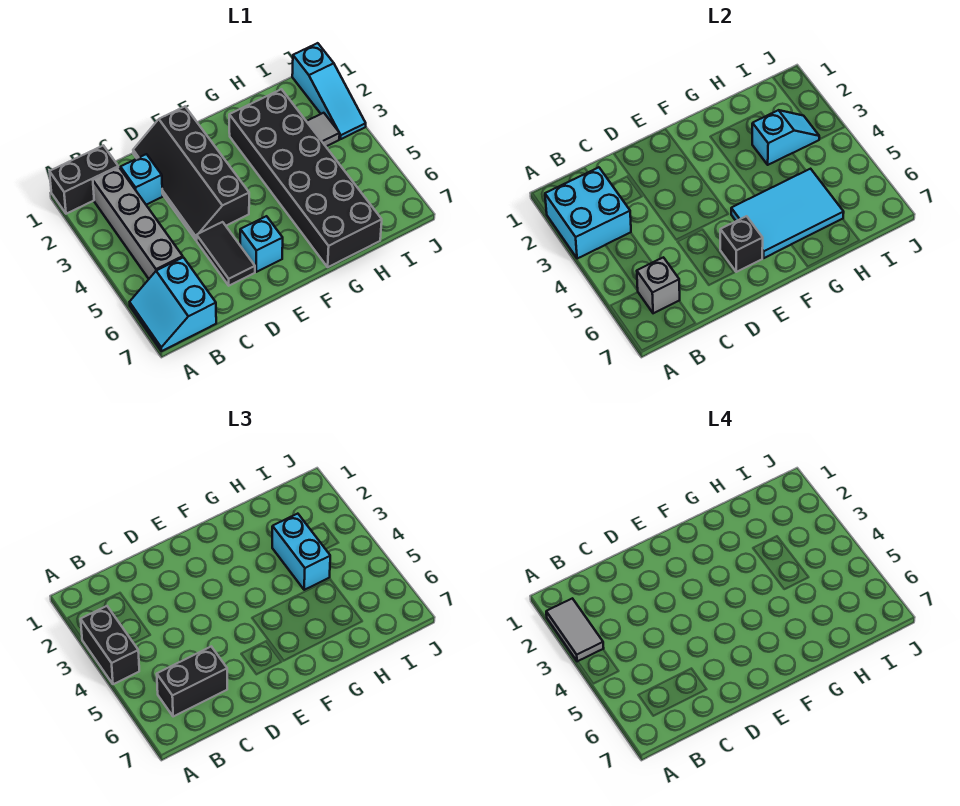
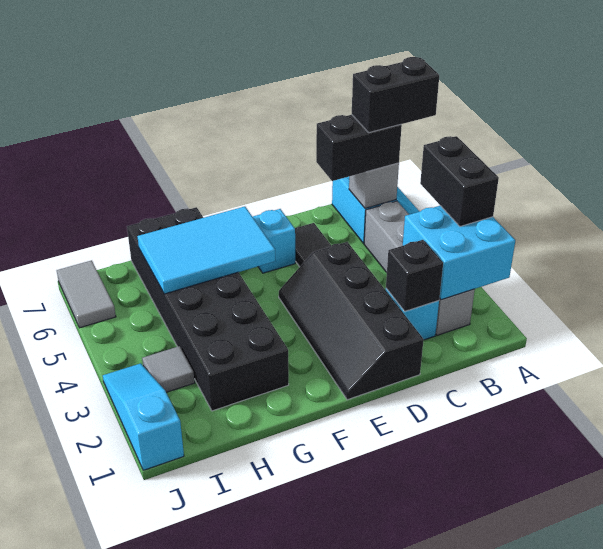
black 1x2 brick [50,145,118,214] -> black 1x2 brick moved to [352,57,439,133]
grey 1x2 tile [546,598,604,662] -> grey 1x2 tile moved to [57,260,116,328]
black 2x4 slope [133,107,249,240] -> black 2x4 slope turned to [279,242,424,400]
black 1x1 brick [720,216,763,272] -> black 1x1 brick moved to [386,240,443,311]
cyan 1x2 slope [752,110,819,165] -> none
cyan 1x2 brick [272,514,330,590] -> none

